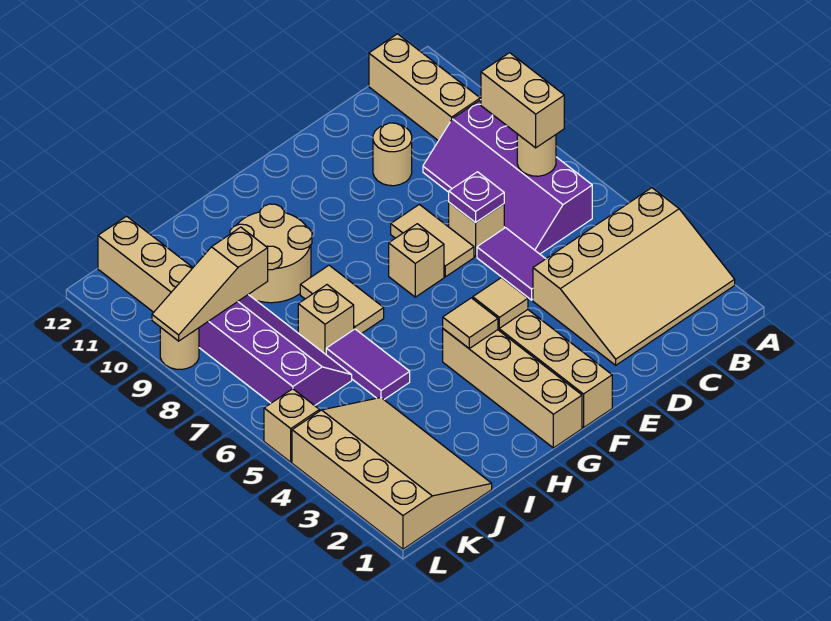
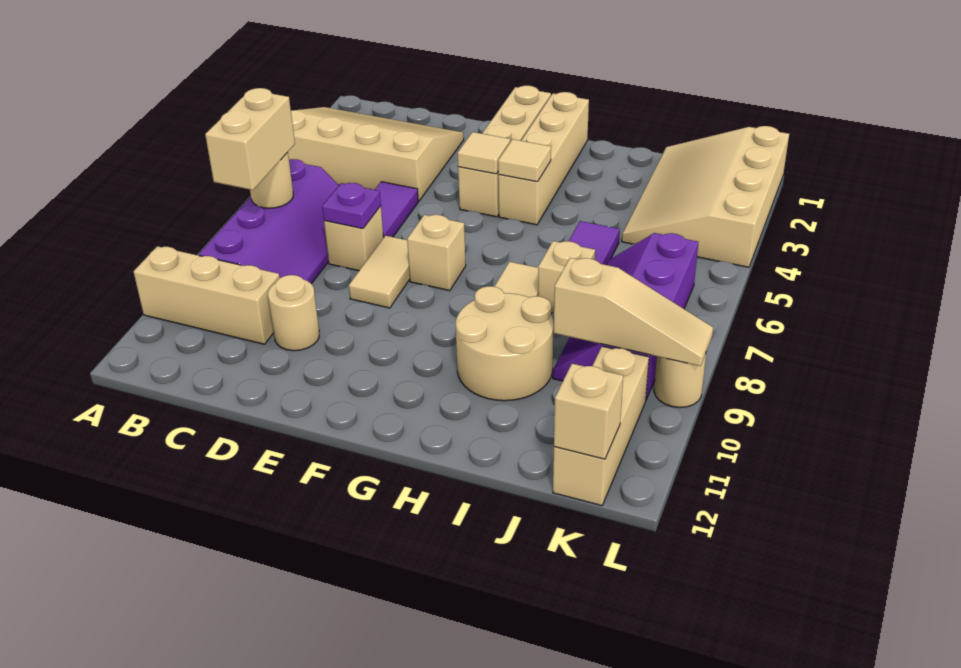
tan 1x3 brick [369,34,480,141] -> tan 1x3 brick turned to [133,246,280,344]
tan 1x1 brick [264,389,319,462] -> tan 1x1 brick moved to [554,364,623,459]

